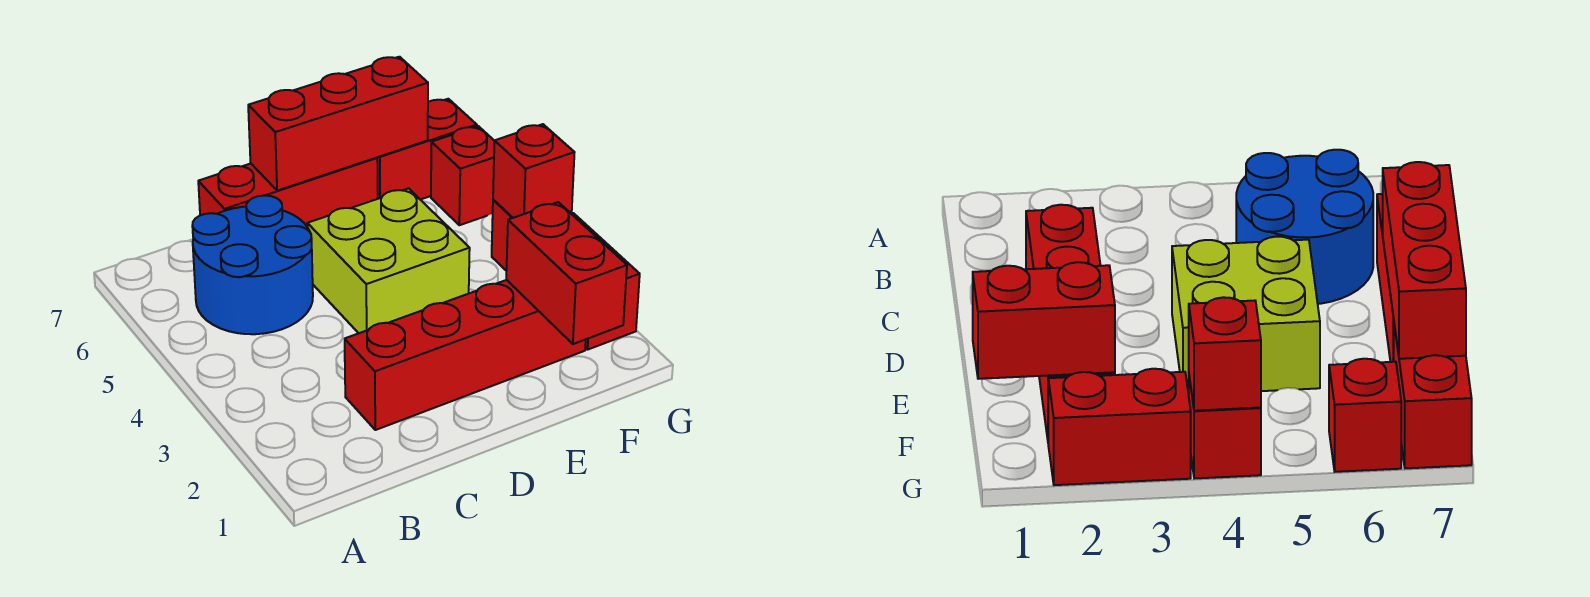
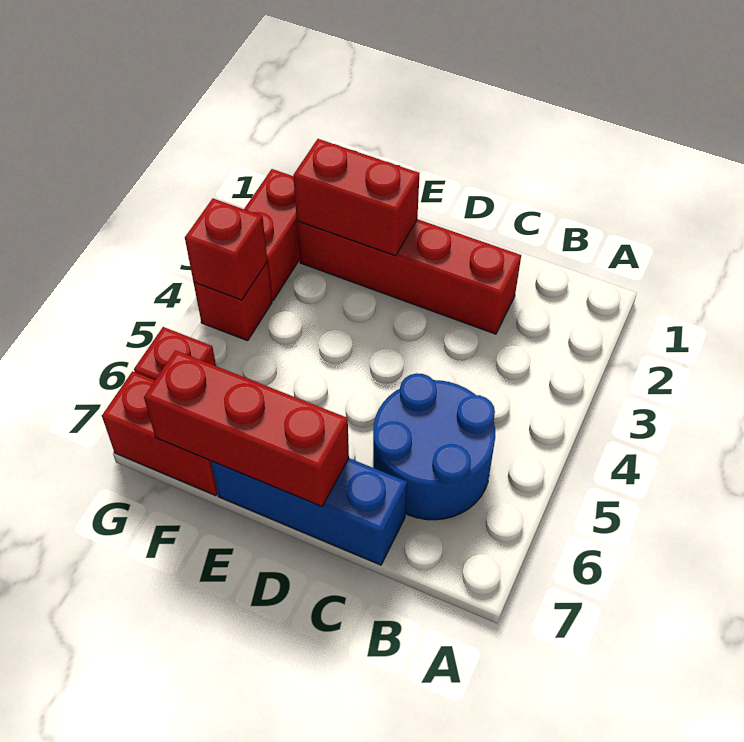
red 1x3 brick [198,158,378,227] -> blue 1x3 brick [211,458,407,565]
lime 2x2 brick [307,188,470,333] -> none
red 1x2 brick [506,202,627,344] -> red 1x2 brick turned to [293,139,420,256]

